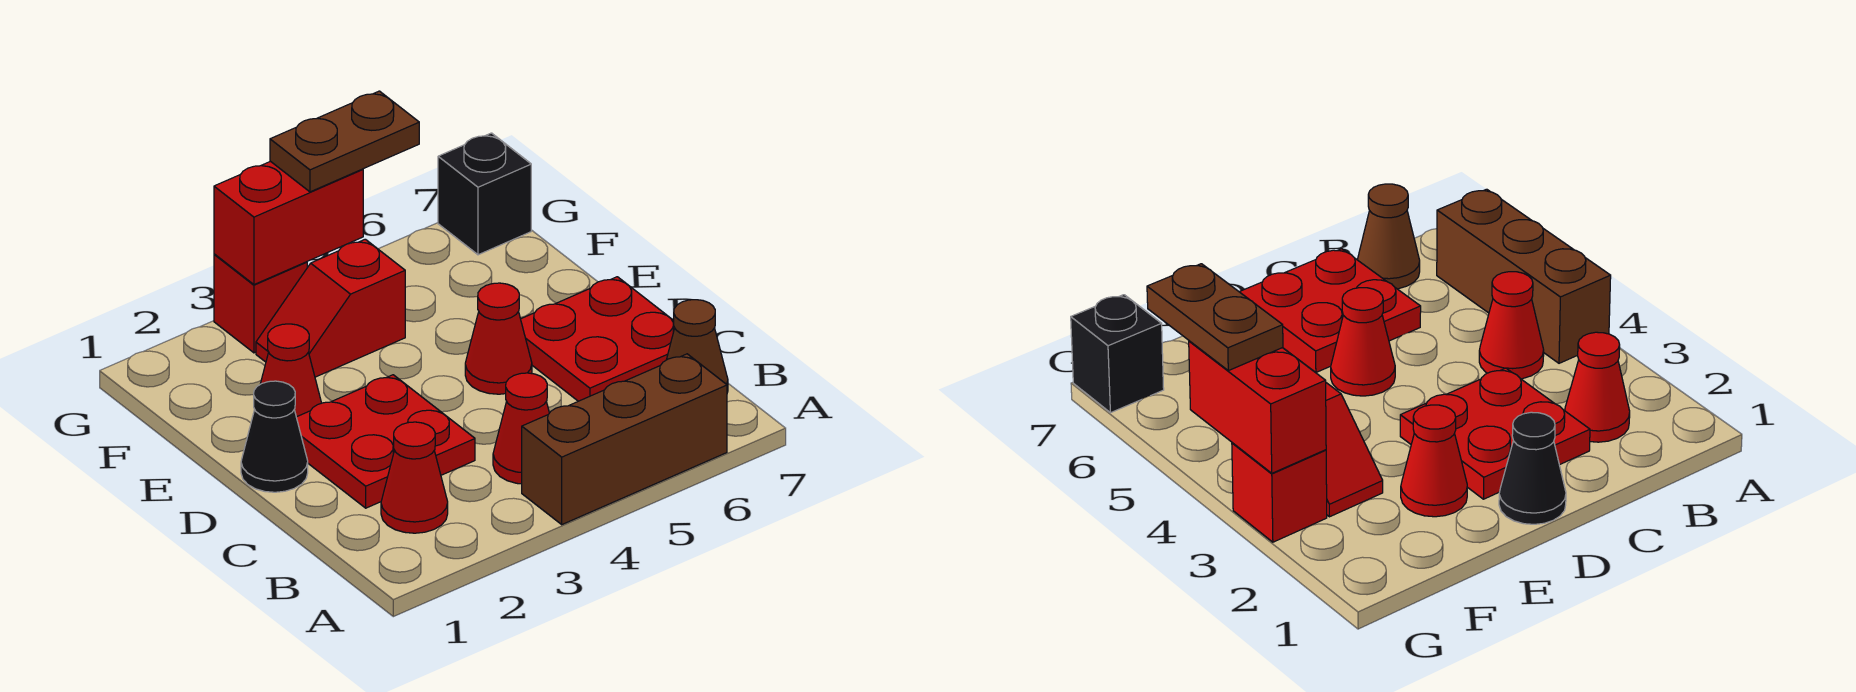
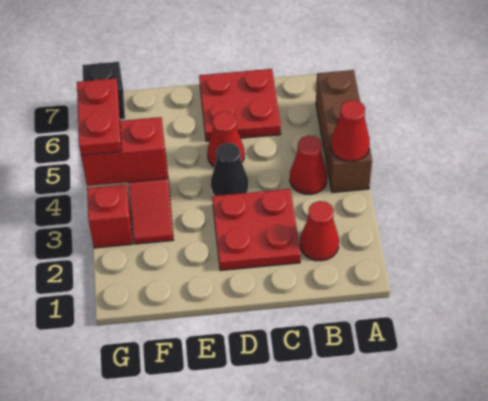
brown 1x1 cone [667,300,728,393] -> none
black 1x1 cone [241,381,308,492] -> black 1x1 cone moved to [211,143,249,196]
red 1x1 cone [261,324,321,417] -> red 1x1 cone moved to [331,100,370,162]
red 1x2 brick [214,161,363,285] -> red 1x2 brick turned to [81,117,168,186]
brown 1x2 plate [270,91,419,192] -> red 1x2 plate [77,78,122,155]

